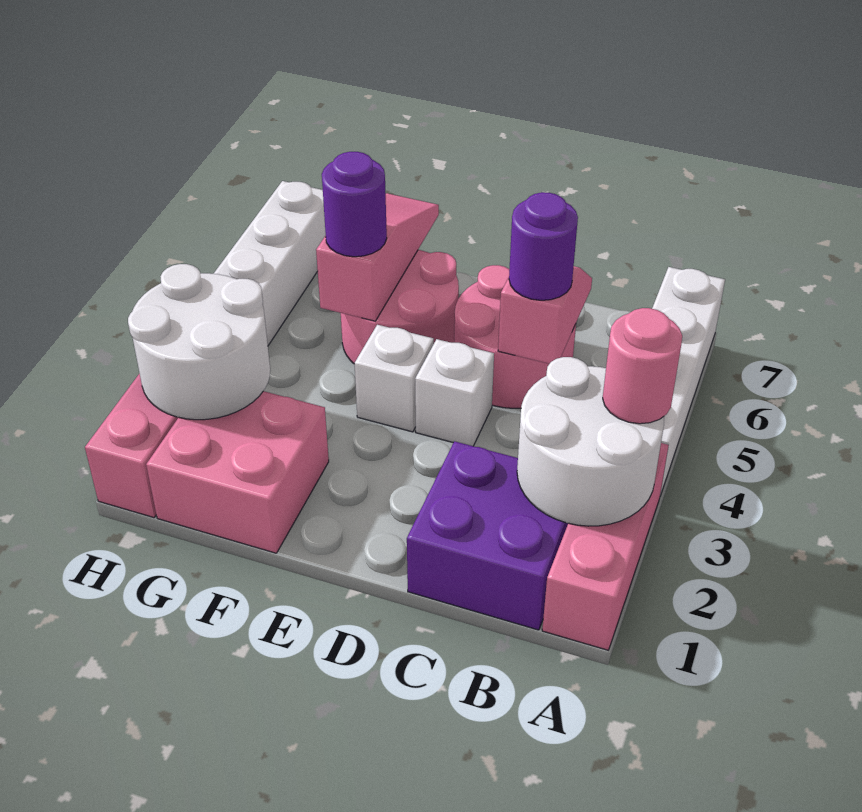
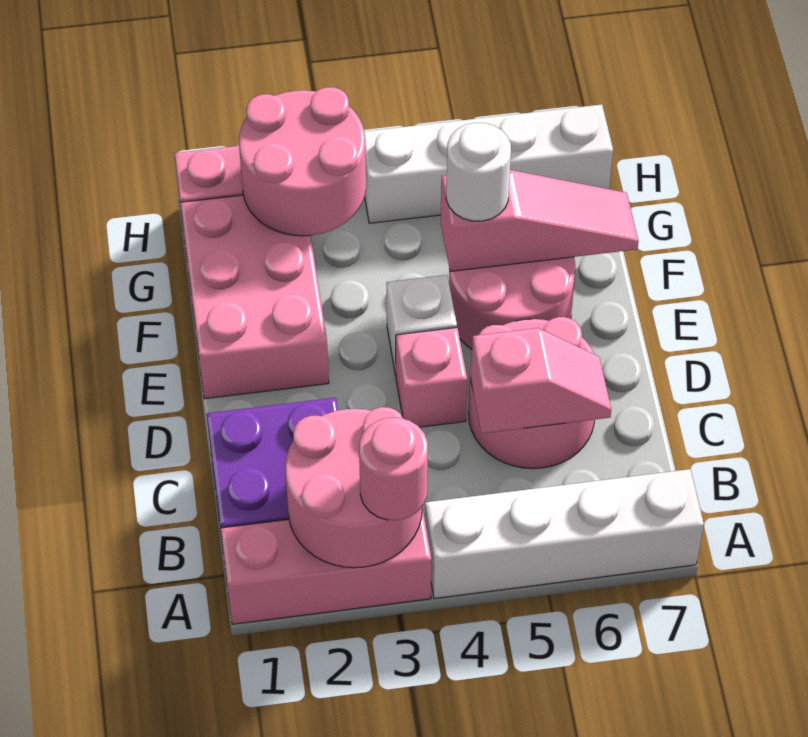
white 2x2 round brick [517,357,664,526] -> pink 2x2 round brick [285,407,422,568]
purple 1x1 round brick [509,192,578,300] -> none
white 1x1 brick [415,339,494,446] -> pink 1x1 brick [396,328,467,427]
pink 2x2 brick [146,391,329,553] -> pink 2x3 brick [180,195,329,399]
purple 1x1 round brick [322,152,387,257] -> white 1x1 round brick [446,123,511,221]
white 2x2 round brick [128,264,270,420] -> pink 2x2 round brick [239,87,366,236]

